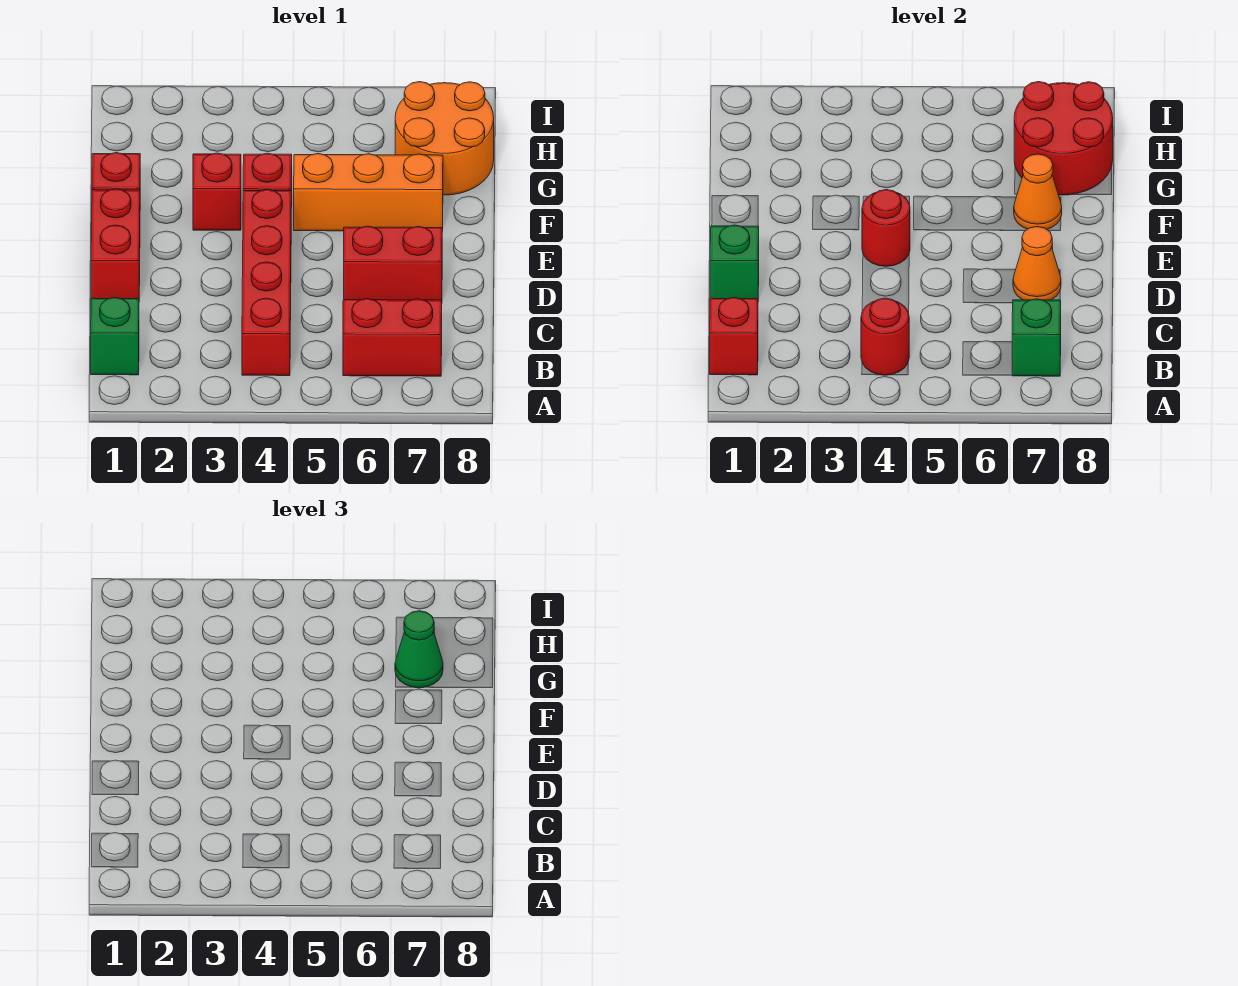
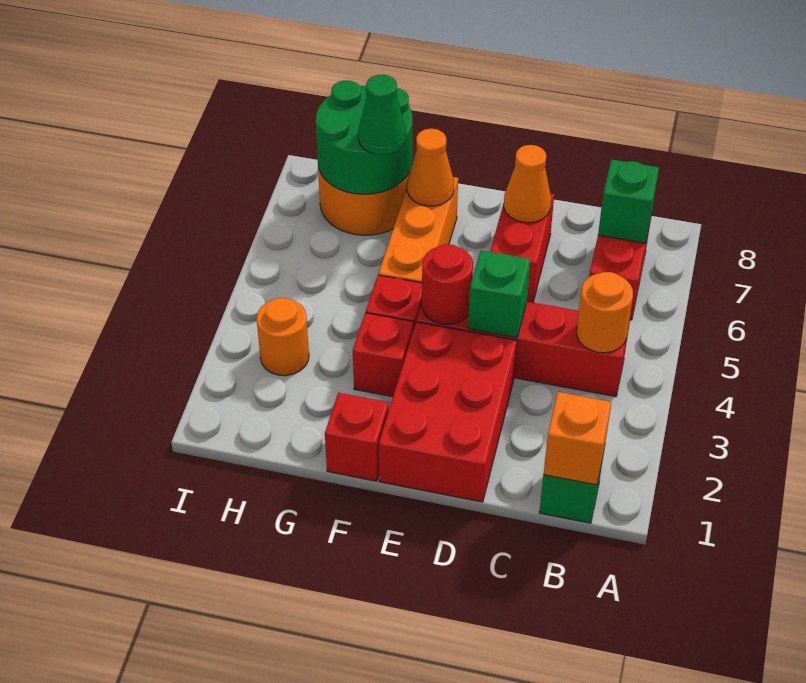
red 1x1 brick [710,298,758,375] -> orange 1x1 brick [544,392,611,485]
red 1x1 round brick [861,298,909,375] -> orange 1x1 round brick [577,272,633,353]
red 1x2 brick [91,189,140,299] -> red 2x3 brick [379,322,517,502]
green 1x1 brick [710,225,759,299] -> green 1x1 brick moved to [468,251,530,338]
red 2x2 round brick [1014,82,1113,195] -> green 2x2 round brick [316,80,412,194]
none -> orange 1x1 round brick [257,298,309,376]

